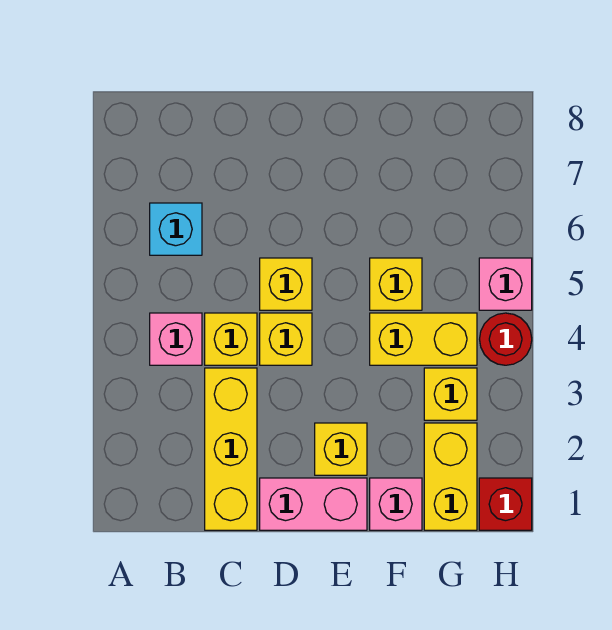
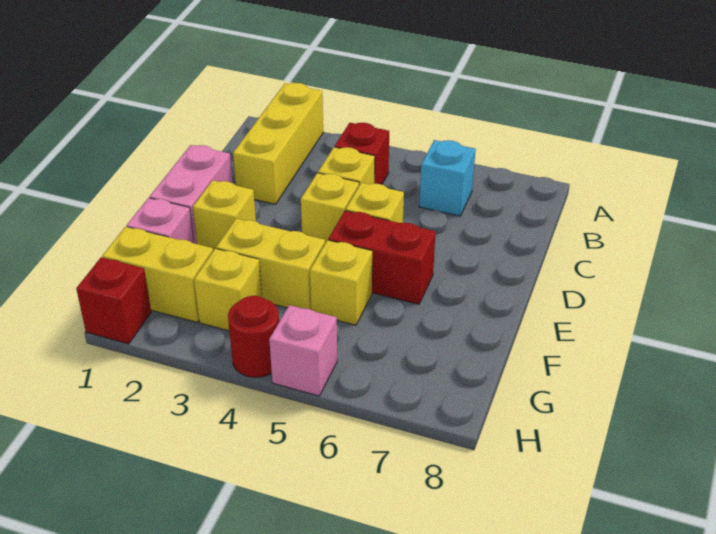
pink 1x1 brick [150,313,202,365] -> red 1x1 brick [335,123,389,185]
yellow 1x3 brick [205,368,257,530] -> yellow 1x3 brick turned to [233,83,323,204]
none -> red 1x2 brick [328,211,436,304]
yellow 1x2 brick [370,313,477,365] -> yellow 1x2 brick turned to [216,219,325,310]

